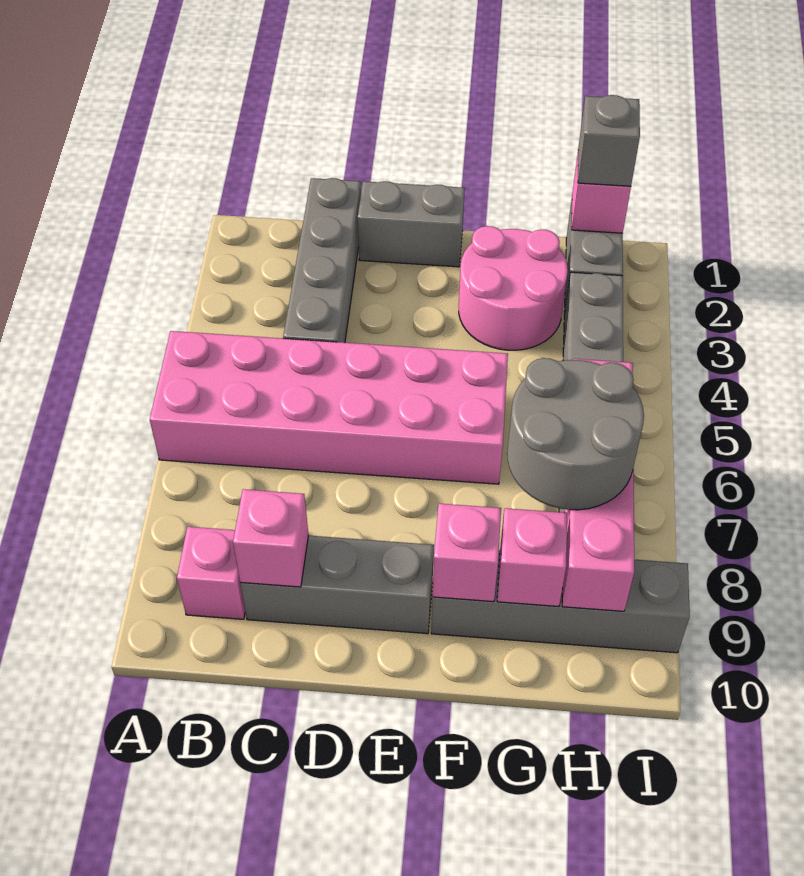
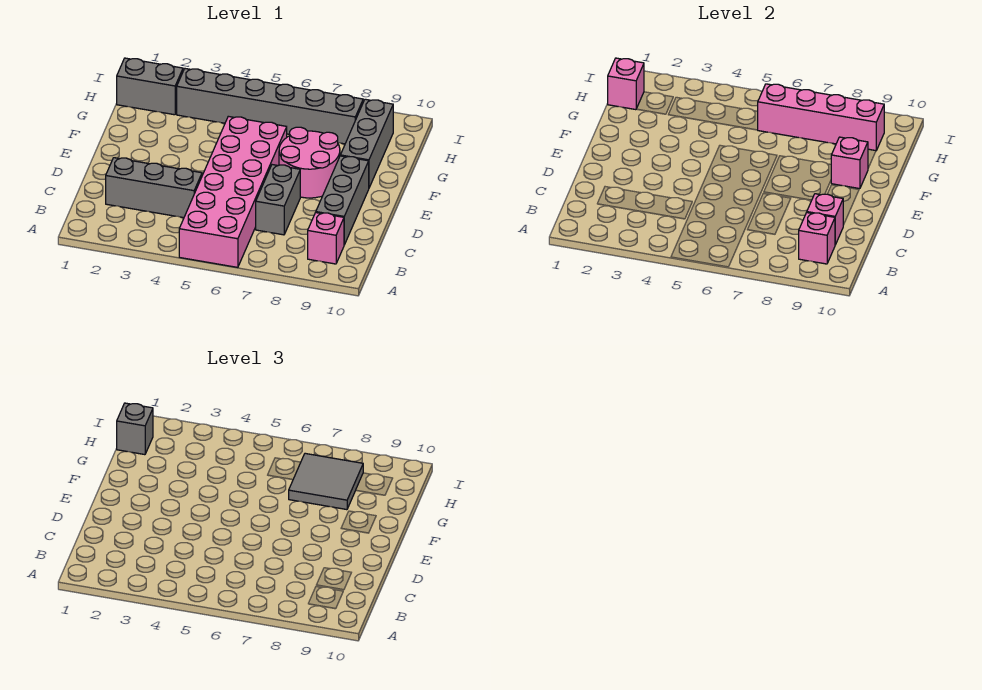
grey 1x4 brick [283,178,361,343] -> grey 1x3 brick [106,158,202,218]
grey 1x2 brick [358,181,465,267] -> grey 1x2 brick moved to [256,165,300,235]
pink 2x2 round brick [459,226,568,350] -> pink 2x2 round brick moved to [279,127,340,198]
grey 1x4 brick [431,550,690,653] -> grey 1x3 brick [340,99,393,188]
grey 2x2 round brick [507,358,644,510] -> grey 2x2 tile [289,453,363,510]
pink 1x1 brick [497,508,567,607] -> pink 1x1 brick moved to [799,213,835,264]

